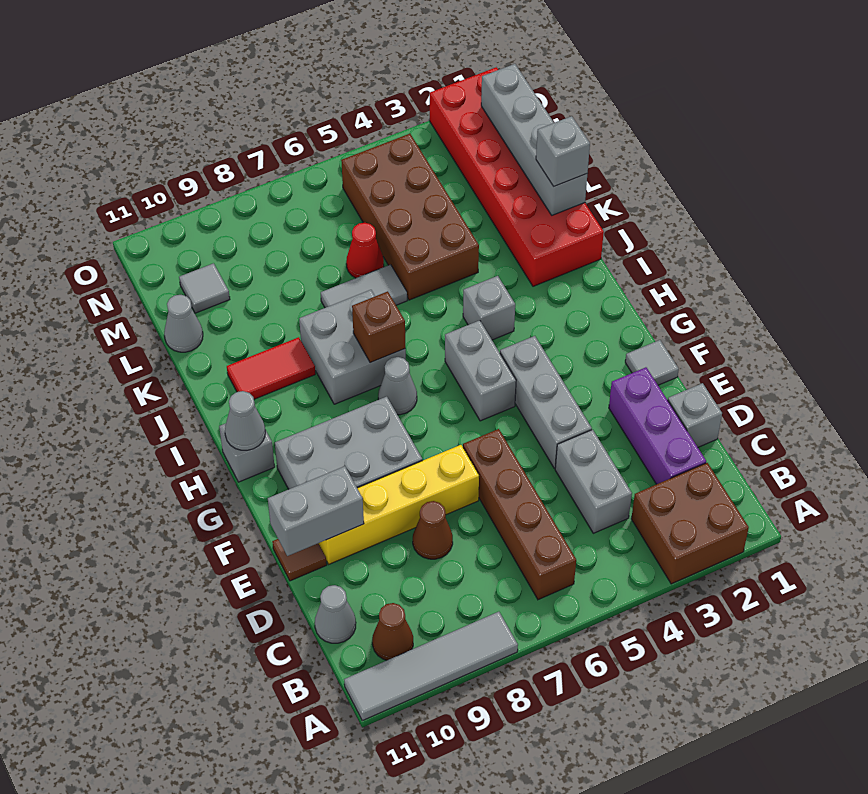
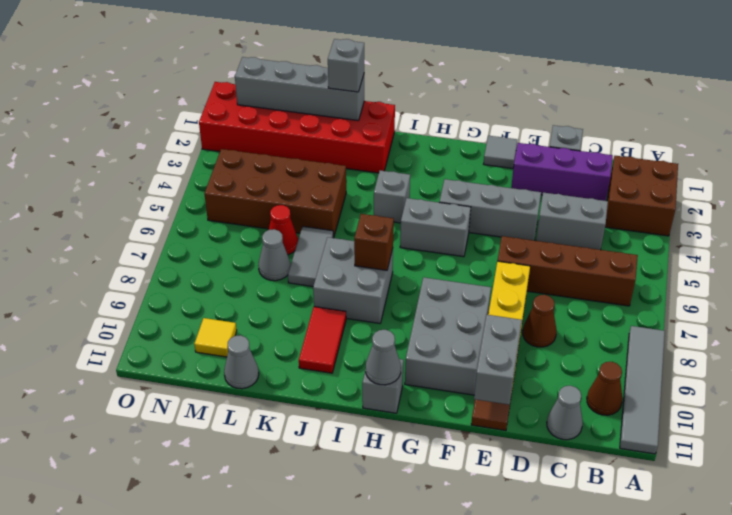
grey 1x1 cone [378,357,417,415] -> grey 1x1 cone moved to [258,229,291,281]
grey 1x1 tile [179,263,230,313] -> yellow 1x1 tile [194,318,237,357]

